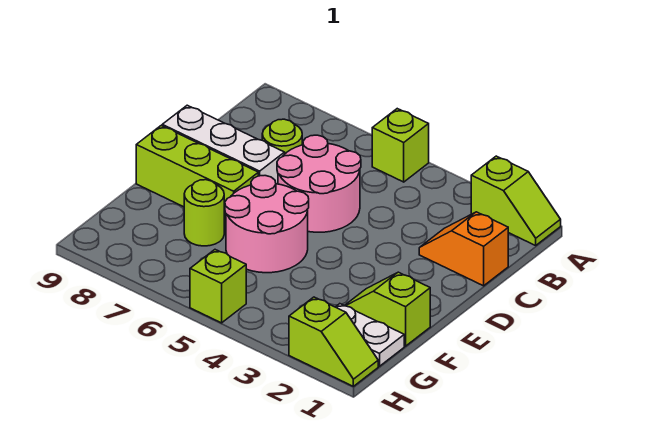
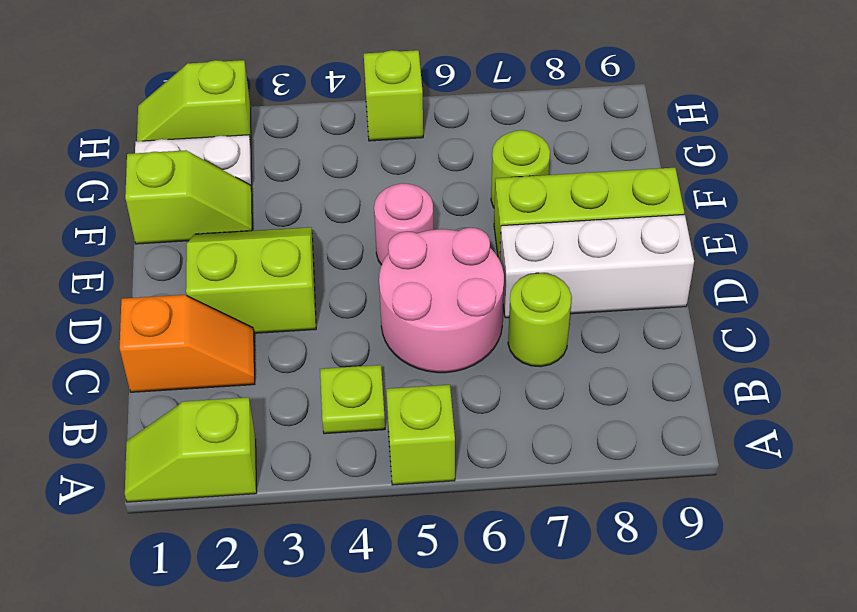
none -> lime 1x1 plate [320,365,385,434]
none -> lime 2x2 slope [186,227,316,333]
pink 2x2 round brick [225,176,309,273] -> pink 1x1 round brick [374,183,433,265]

